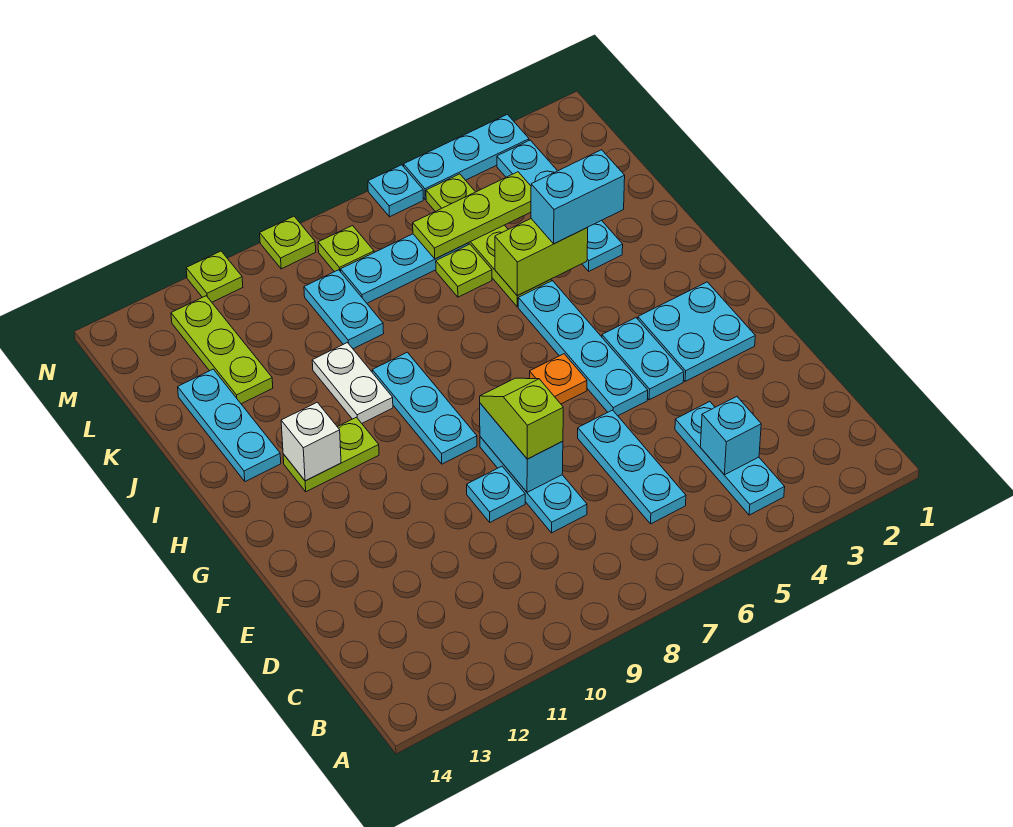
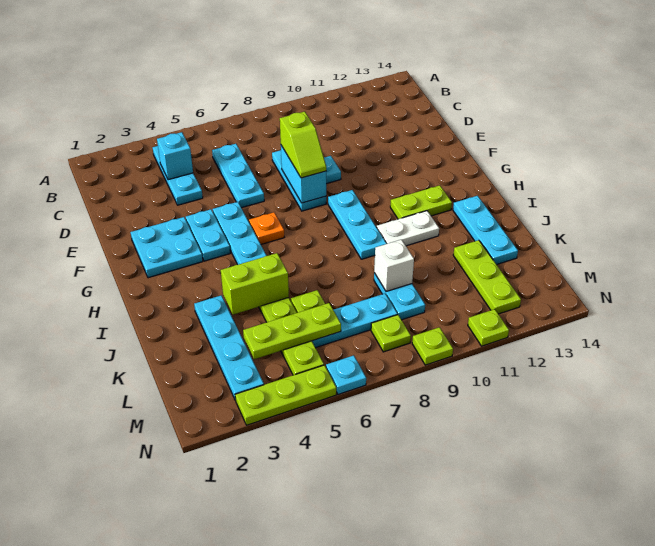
white 1x1 brick [281,402,341,481] -> white 1x1 brick moved to [374,240,414,292]
white 1x2 plate [312,343,393,423] -> white 1x2 plate turned to [377,211,439,246]
cyan 1x2 brick [531,150,625,244] -> none
cyan 1x3 plate [404,114,529,200] -> lime 1x3 plate [235,365,336,425]

